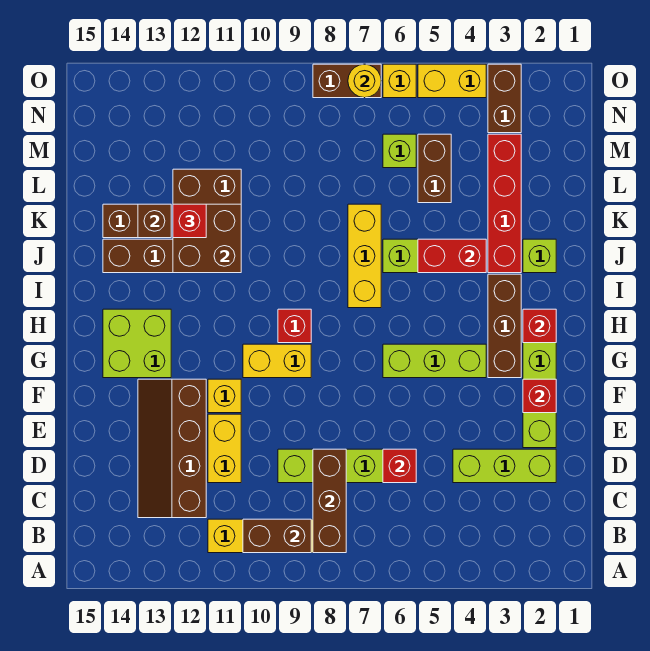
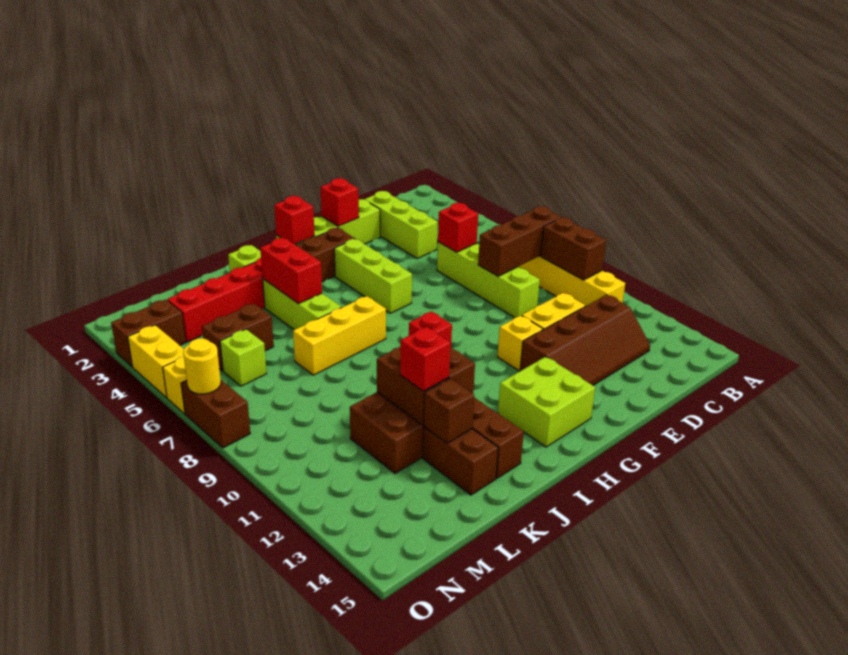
yellow 1x2 brick [243,344,311,378] -> none

